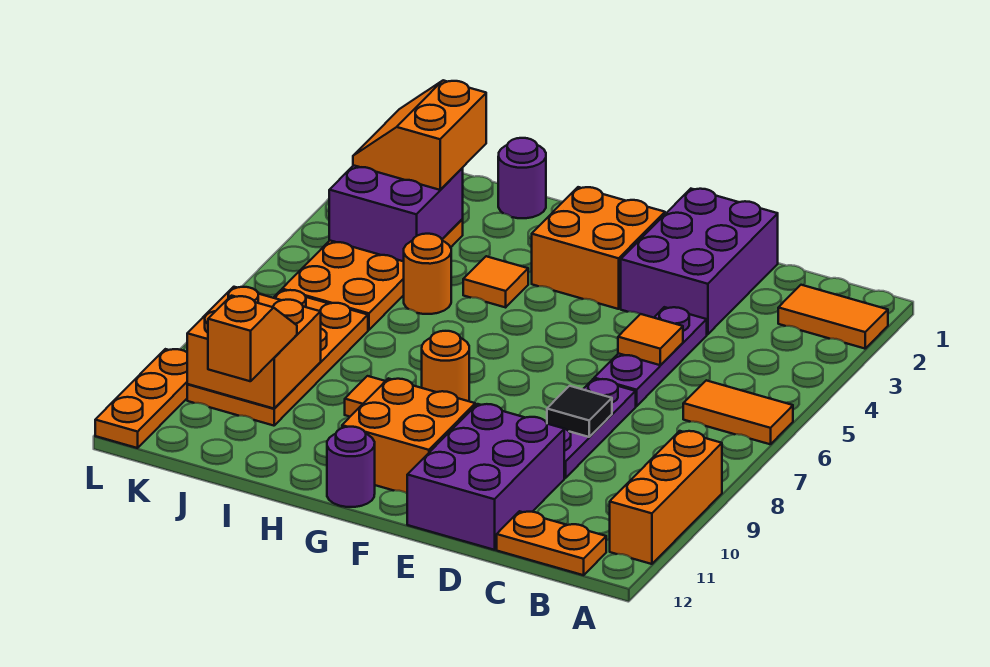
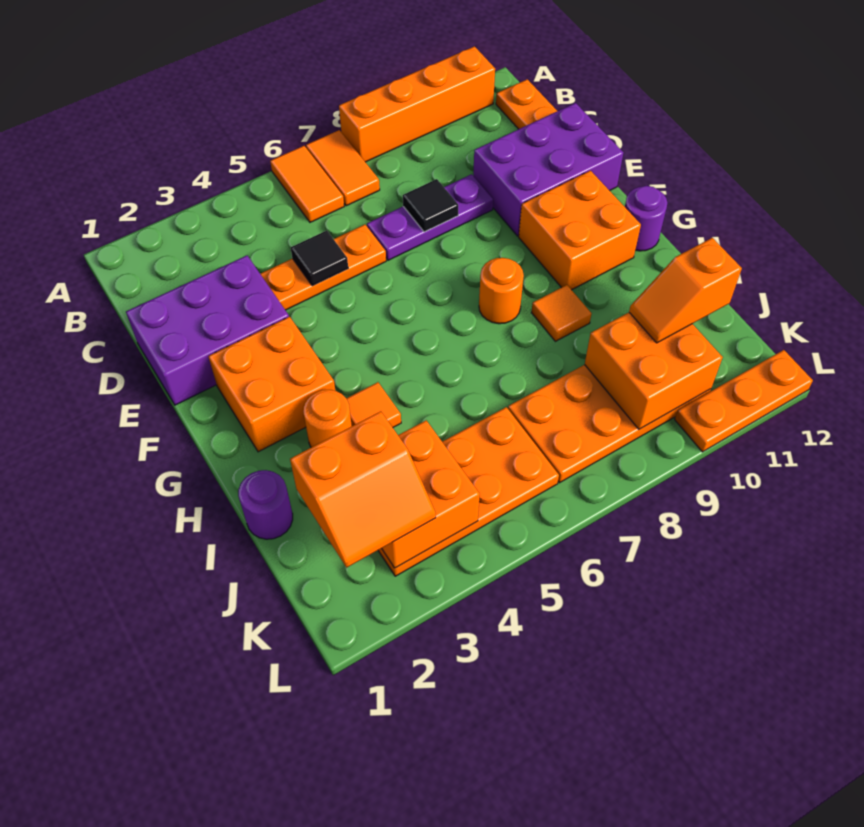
orange 1x2 tile [778,285,888,349] -> orange 1x2 tile moved to [306,130,380,206]
orange 1x3 brick [610,431,722,564] -> orange 1x4 brick [339,46,495,162]
purple 1x3 plate [594,307,707,406] -> orange 1x3 plate [260,225,386,310]
orange 1x1 tile [618,314,683,365] -> black 1x1 tile [291,231,348,286]
orange 1x1 round brick [404,234,451,314] -> orange 1x1 round brick moved to [303,390,352,447]
purple 2x2 brick [329,165,463,261] -> orange 2x2 brick [382,420,480,568]

